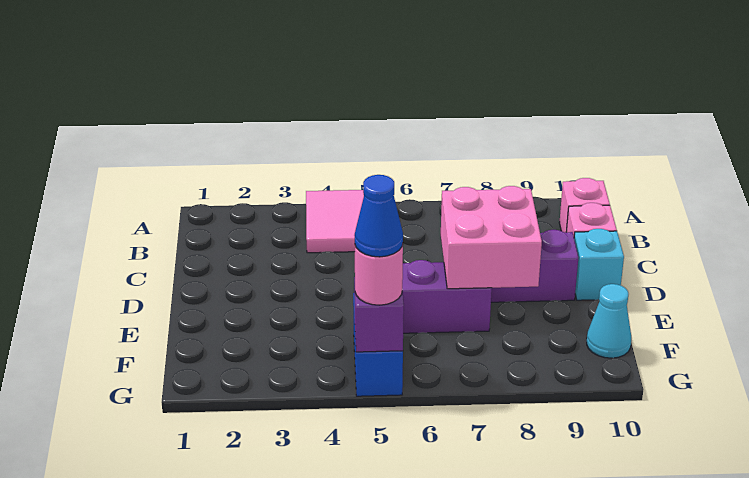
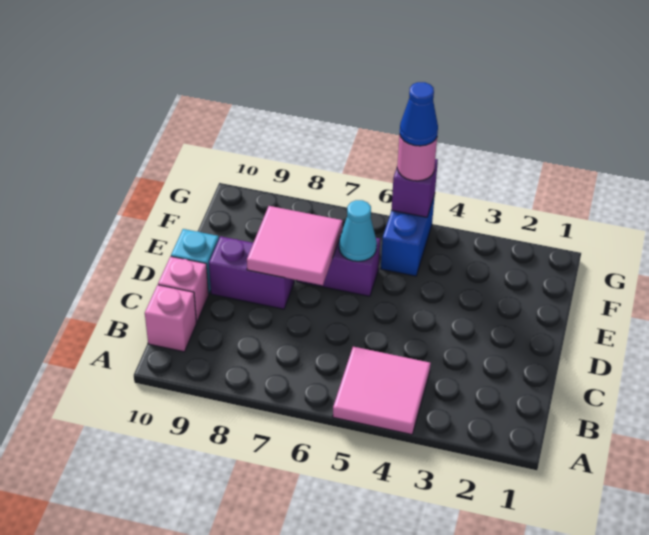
pink 2x2 brick [441,186,542,289] -> pink 2x2 tile [247,206,343,285]
cyan 1x1 cone [587,284,631,358] -> cyan 1x1 cone moved to [339,200,377,261]

